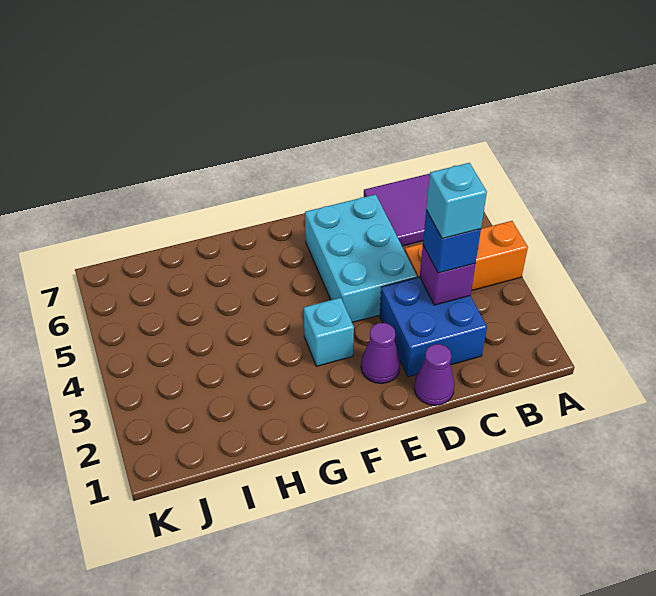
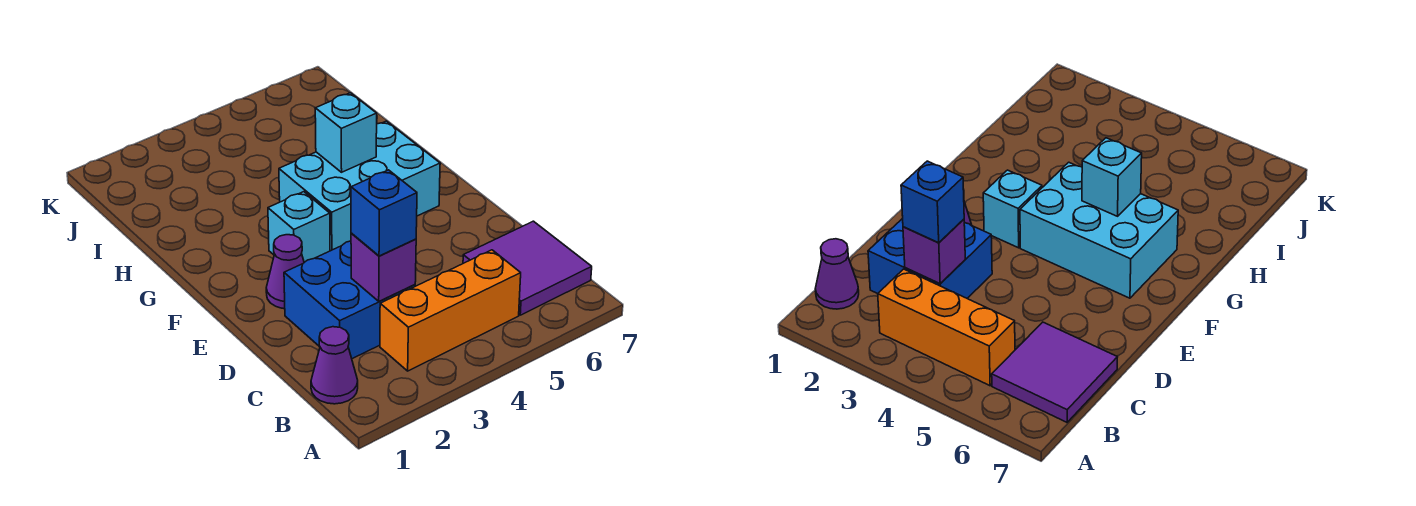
orange 1x3 brick [405,221,528,291] -> orange 1x3 brick turned to [380,250,521,371]
cyan 1x1 brick [426,163,487,238] -> cyan 1x1 brick moved to [315,93,377,172]
purple 1x1 cone [414,344,454,405] -> purple 1x1 cone moved to [311,327,358,404]
cyan 2x3 brick [305,194,417,323] -> cyan 2x3 brick moved to [279,121,440,251]

